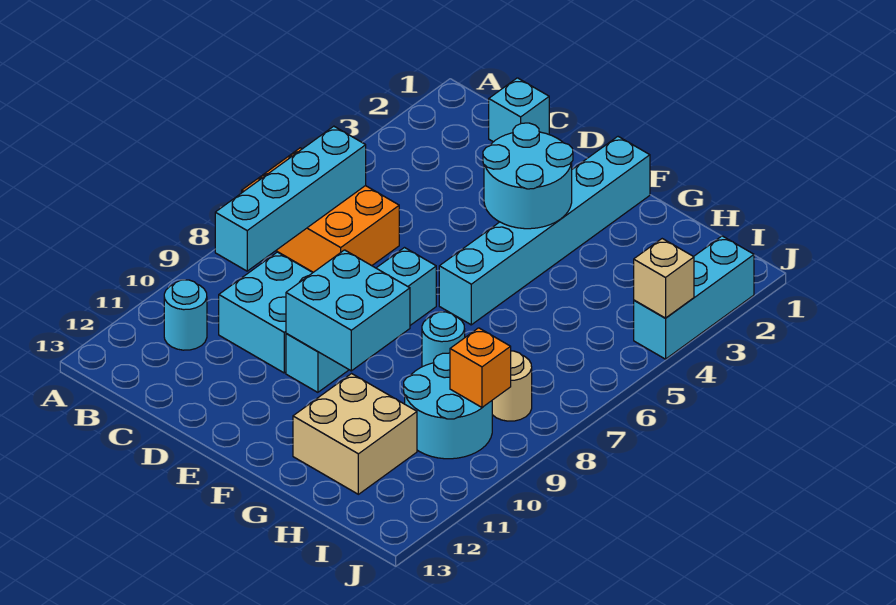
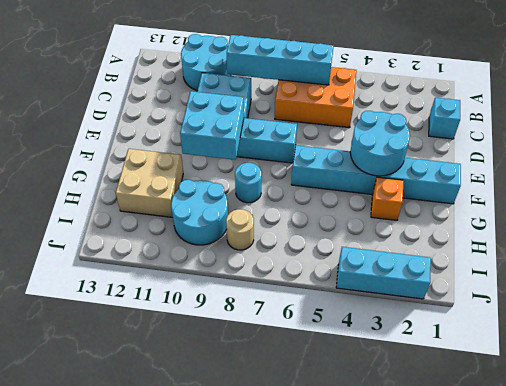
orange 2x3 brick [242,148,399,272] -> orange 2x3 brick turned to [275,67,356,128]
cyan 1x1 round brick [164,280,207,350] -> cyan 2x2 round brick [181,34,231,91]
orange 1x1 brick [450,328,511,407] -> orange 1x1 brick moved to [371,177,404,220]
tan 1x1 brick [634,239,694,318] -> none

